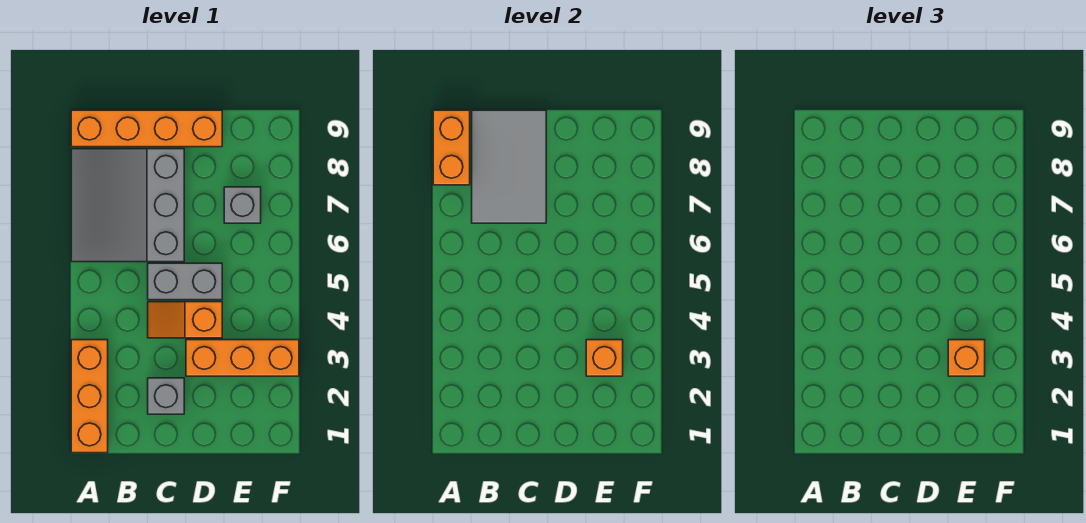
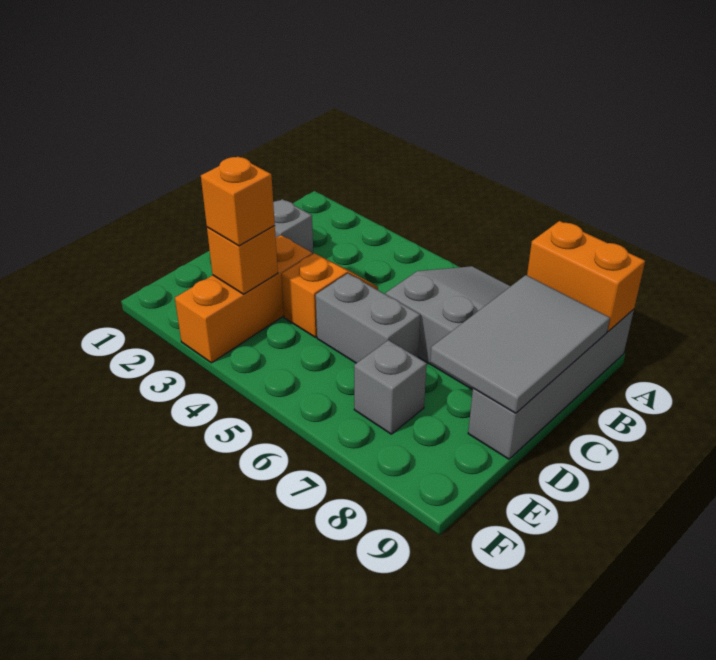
orange 1x3 brick [71,340,108,453] -> none
orange 1x4 brick [71,110,222,147] -> grey 1x4 brick [468,309,634,459]
grey 2x3 tile [472,110,546,223] -> grey 2x3 tile turned to [430,275,610,413]
grey 1x2 brick [148,263,222,300] -> grey 1x2 brick turned to [316,274,420,363]

